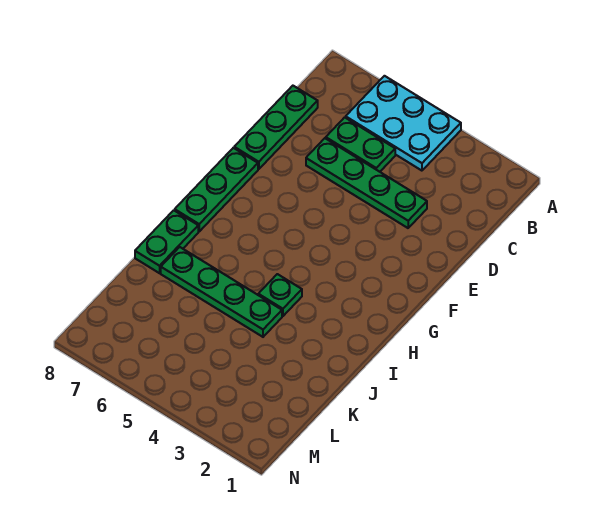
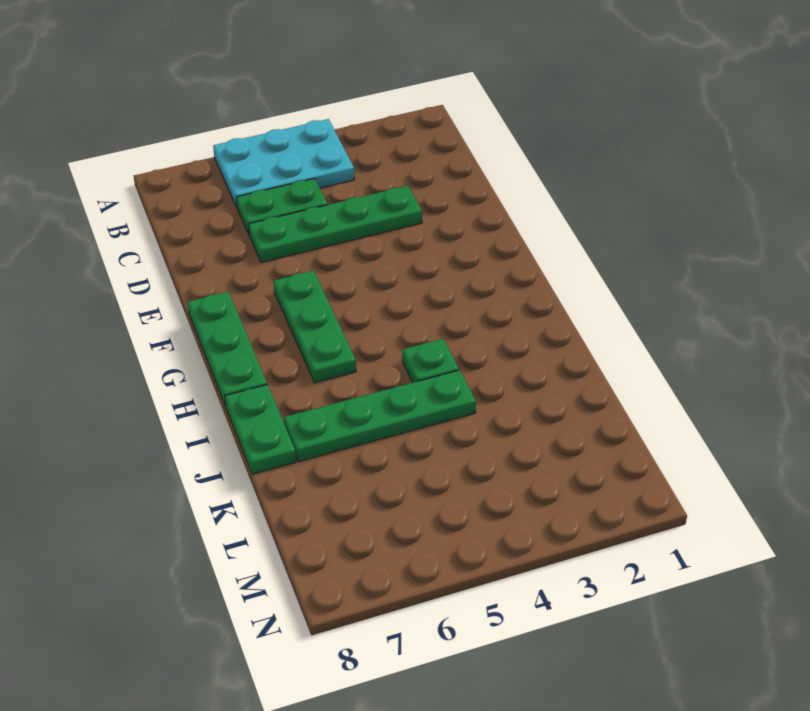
green 1x3 plate [234,86,318,169] -> green 1x3 plate moved to [274,270,356,383]

